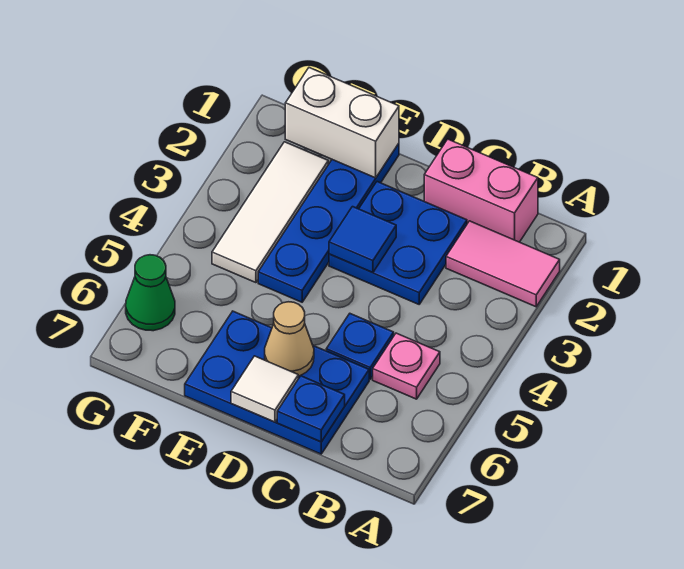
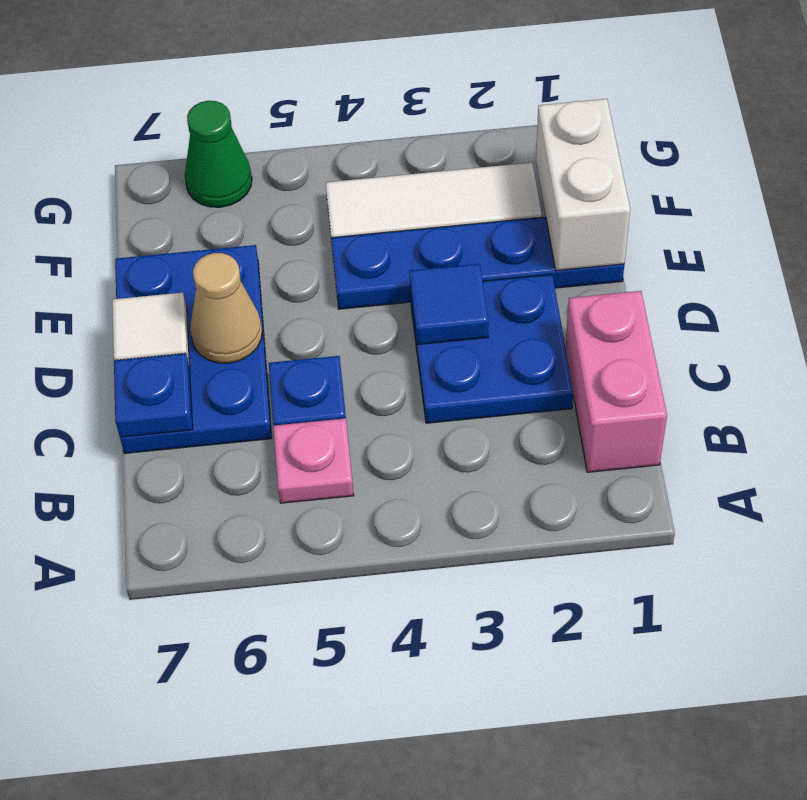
pink 1x2 tile [446,221,560,307] -> none

